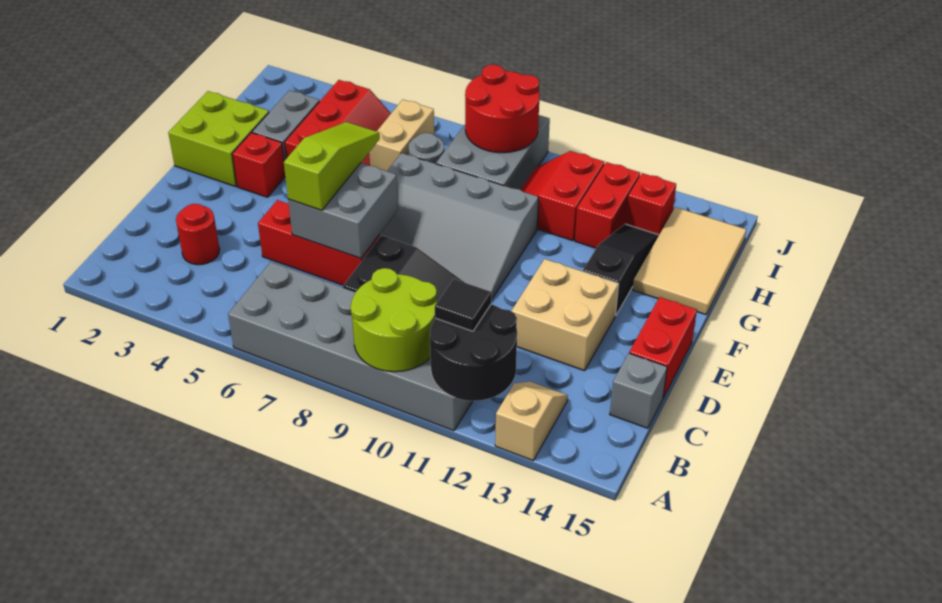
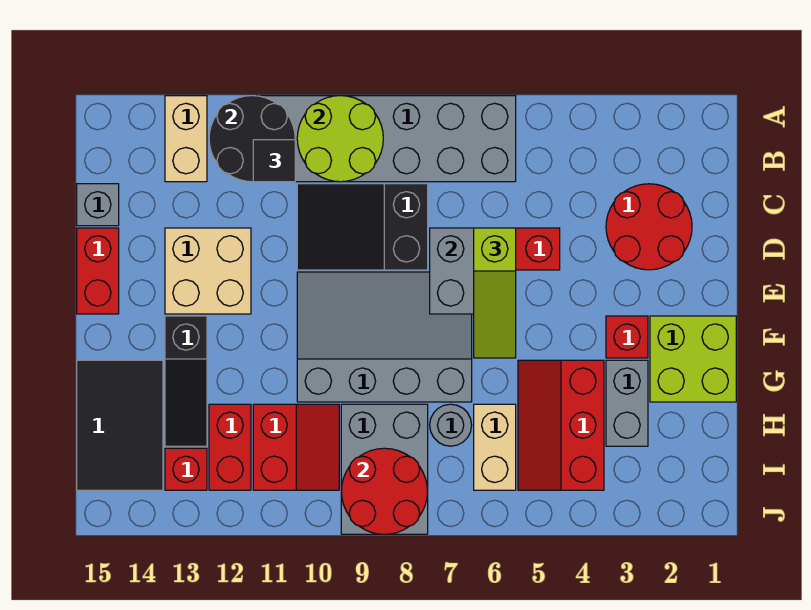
tan 1x2 slope [495,382,568,460] -> tan 1x2 brick [165,96,207,182]
red 1x1 round brick [176,204,220,265] -> red 2x2 round brick [606,184,692,270]
tan 2x3 tile [633,207,746,315] -> black 2x3 tile [77,360,163,490]

